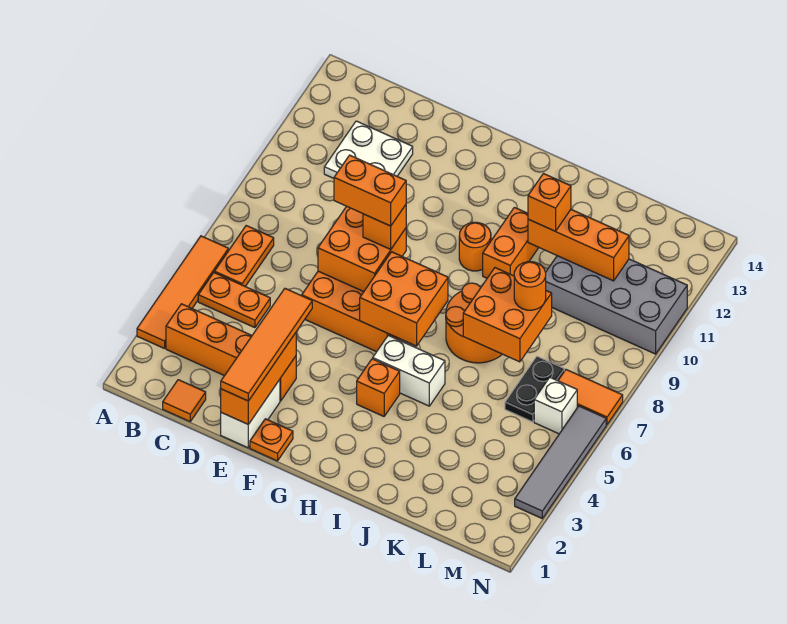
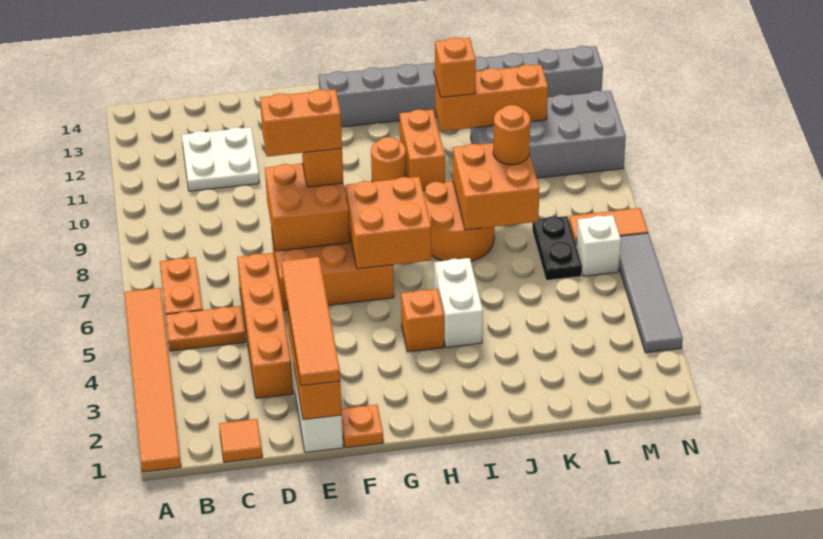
orange 1x4 tile [137,236,228,349] -> orange 1x6 tile [124,288,181,472]
orange 1x4 brick [166,304,296,401] -> orange 1x4 brick turned to [237,253,293,398]
none -> grey 1x8 brick [319,46,603,127]
white 1x2 brick [373,335,445,406] -> white 1x2 brick turned to [434,258,483,347]

